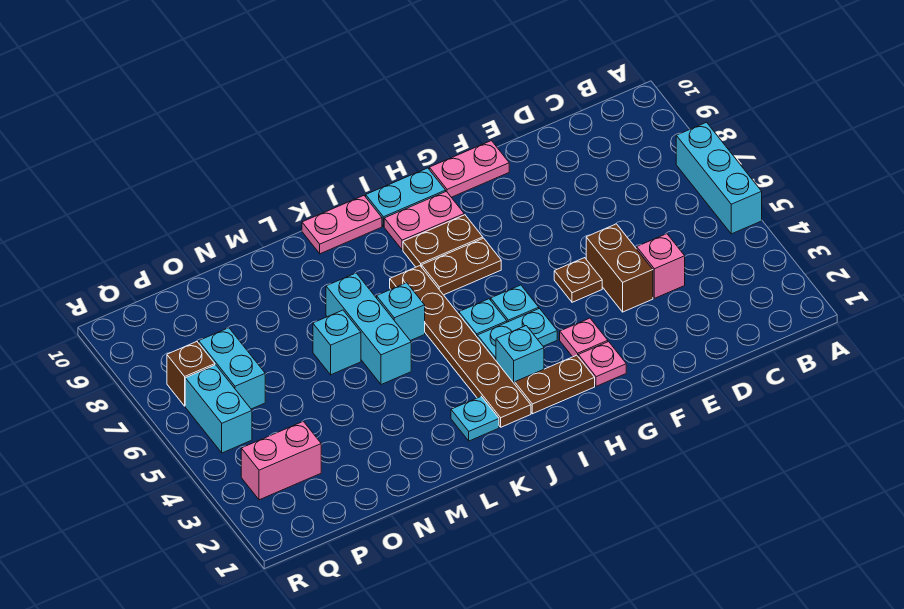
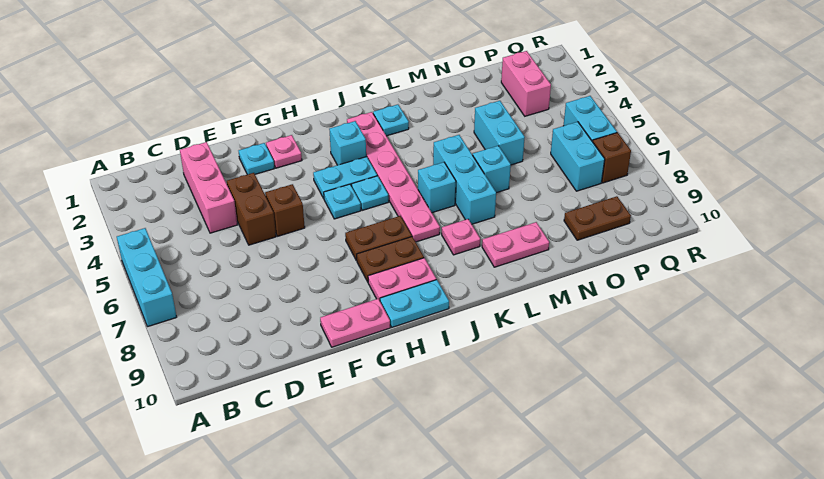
pink 1x1 brick [637,234,685,298] -> pink 1x3 brick [180,142,237,233]
none -> cyan 1x1 plate [239,143,274,175]
brown 1x1 plate [554,258,602,302] -> brown 1x1 brick [265,184,305,236]
pink 1x1 plate [560,318,608,357] -> pink 1x1 plate moved to [442,219,480,255]
brown 1x2 plate [515,355,595,414] -> brown 1x2 plate moved to [564,196,631,240]
brown 1x6 plate [390,266,531,427] -> pink 1x6 plate [347,112,440,242]
pink 1x2 plate [302,196,382,254] -> pink 1x2 plate moved to [482,222,549,267]
none -> cyan 1x2 brick [474,101,525,165]
pink 1x2 brick [241,421,321,500] -> pink 1x2 brick turned to [501,51,551,116]

